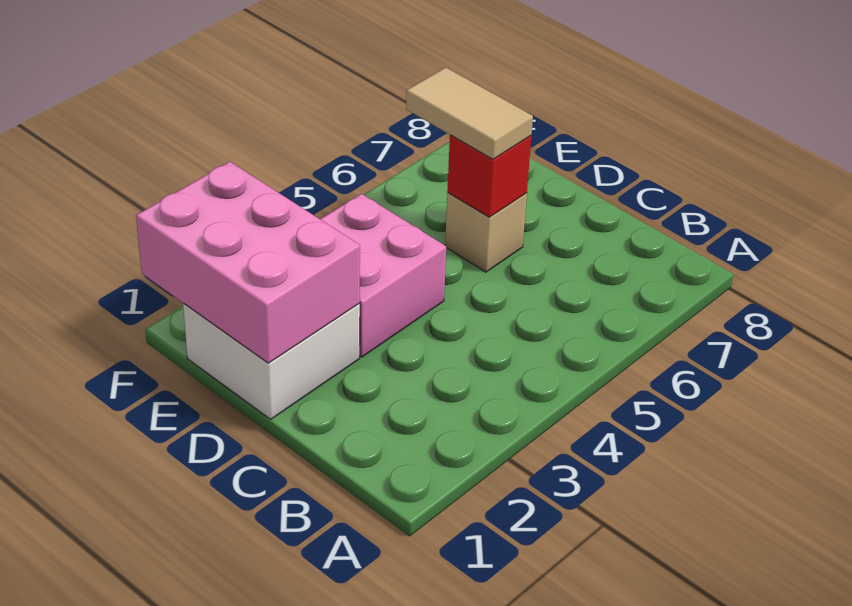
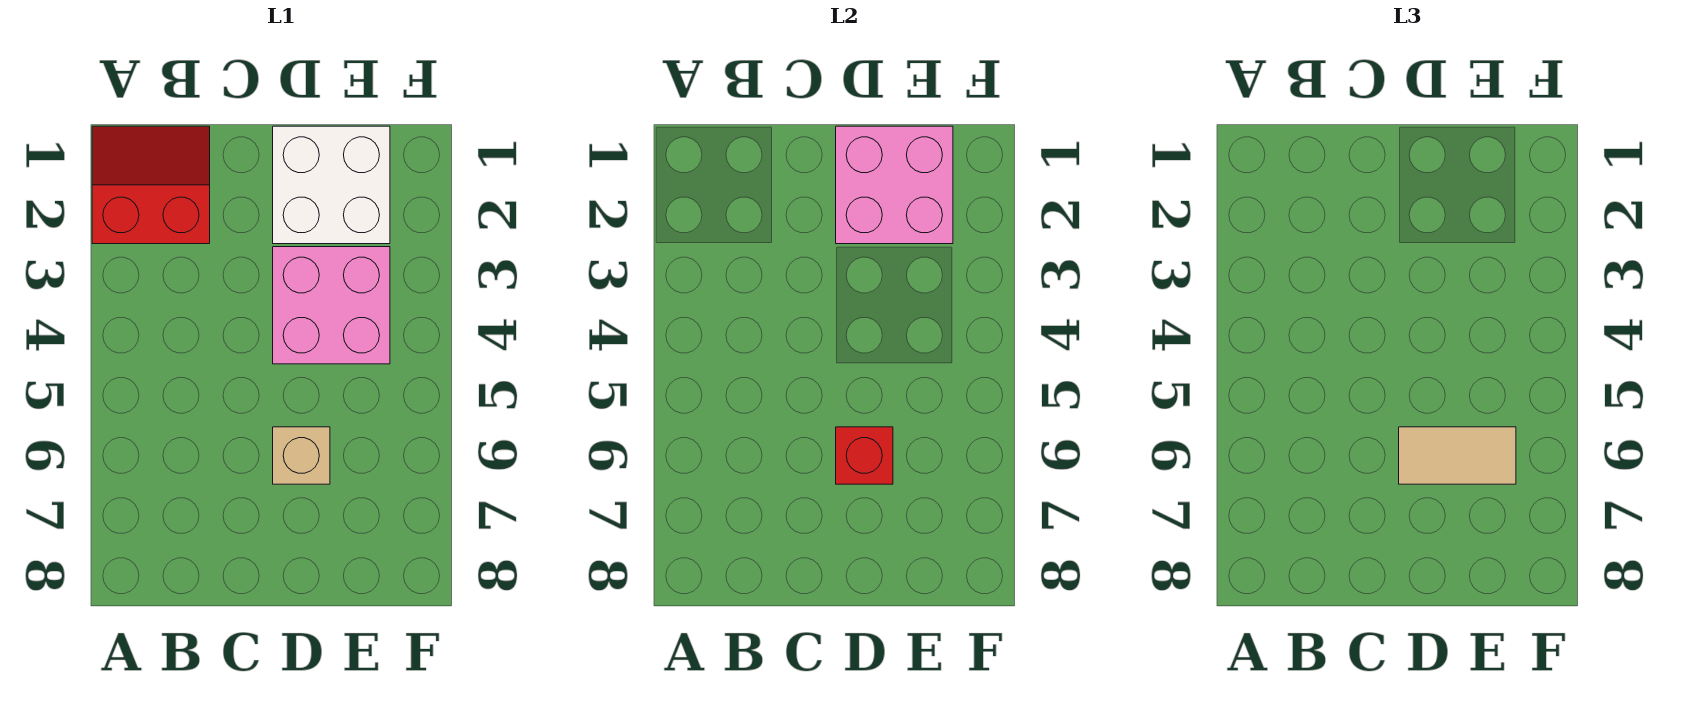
none -> red 2x2 slope [92,126,210,244]
pink 2x3 brick [136,162,360,363] -> pink 2x2 brick [836,126,953,244]

